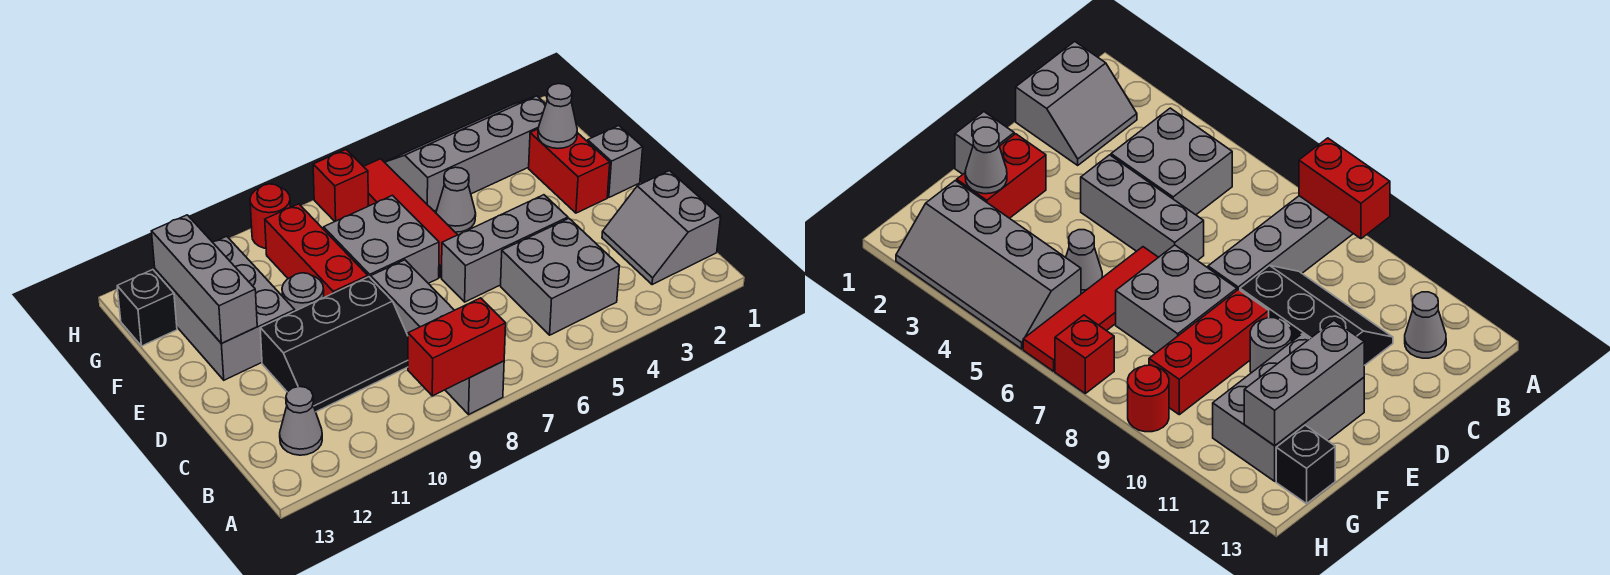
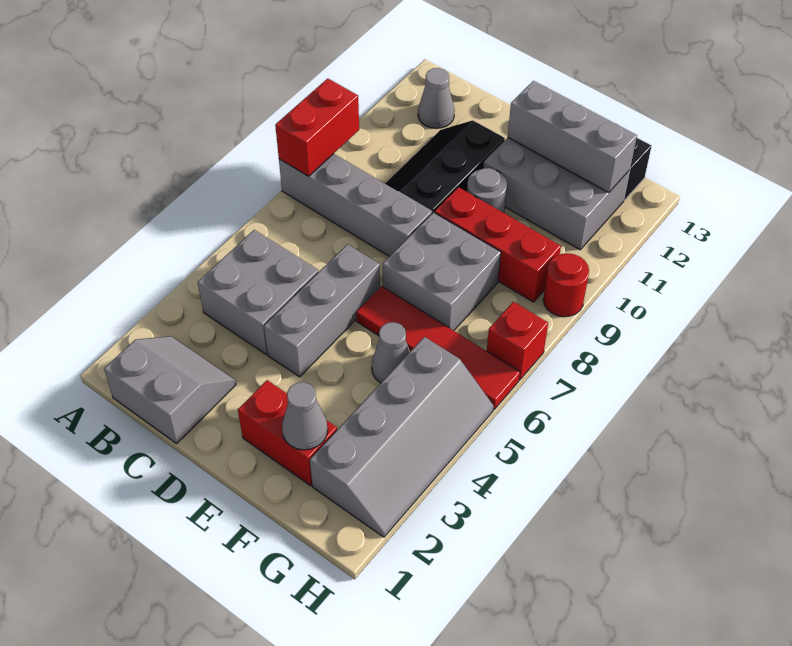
grey 1x1 brick [588,126,643,197] -> none

